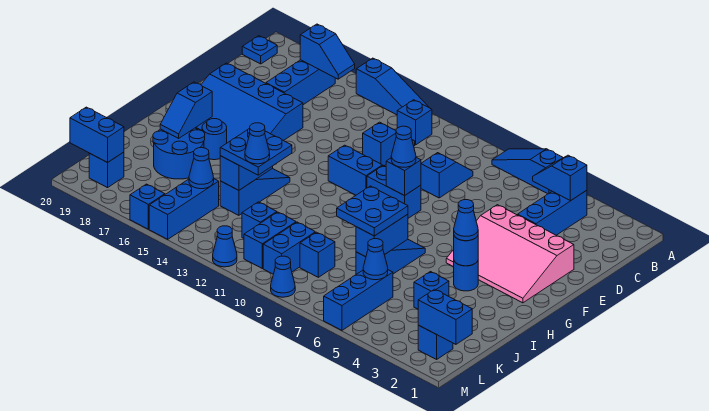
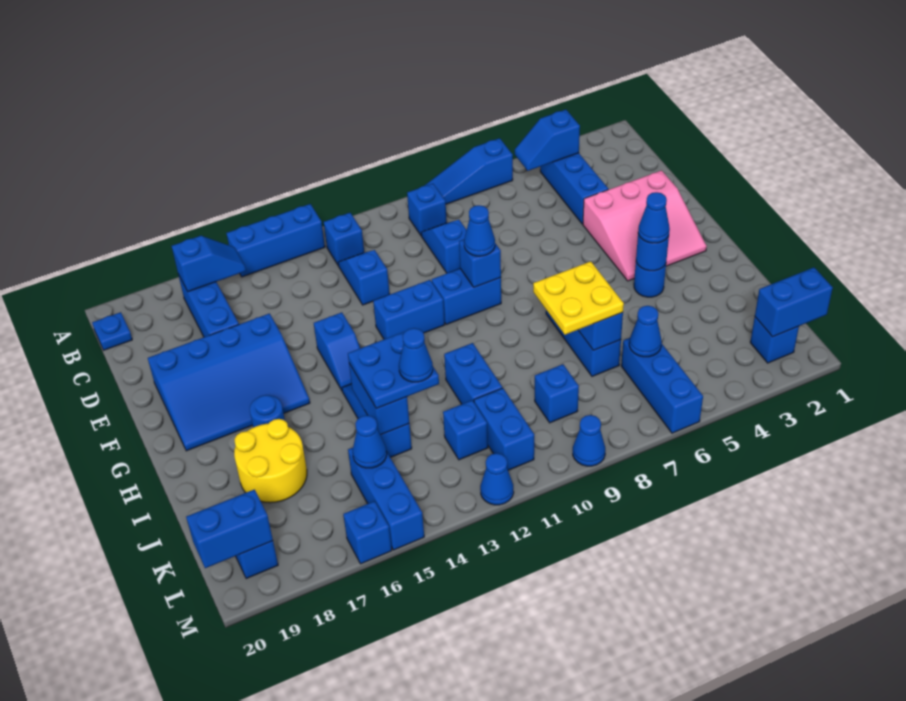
blue 1x3 slope [356,58,428,115] -> blue 1x3 brick [226,204,325,277]
pink 3x4 slope [446,205,574,303] -> pink 3x3 slope [583,170,707,281]
blue 1x2 slope [160,82,212,138] -> blue 1x2 slope moved to [314,312,360,390]
blue 2x2 plate [337,186,408,236] -> yellow 2x2 plate [533,261,624,335]
blue 2x2 round brick [153,128,205,179] -> yellow 2x2 round brick [234,419,307,503]
blue 1x1 brick [414,272,449,309] -> blue 1x1 brick moved to [407,184,447,236]
blue 1x2 brick [263,222,315,274] -> blue 1x2 brick moved to [444,343,502,404]

